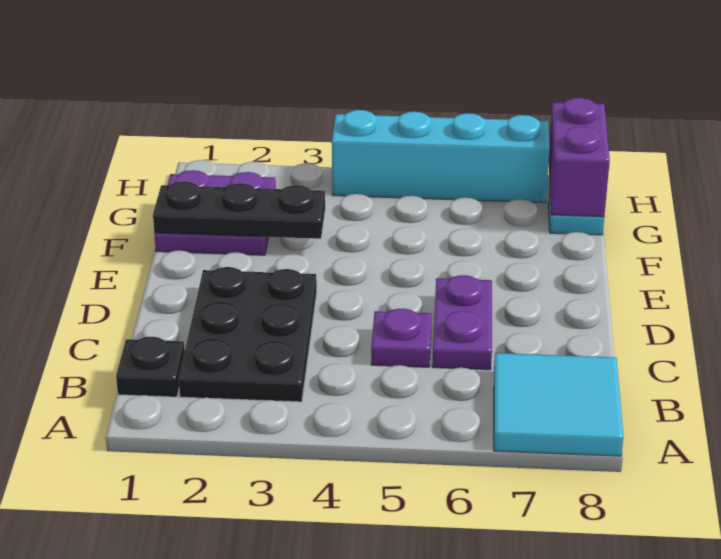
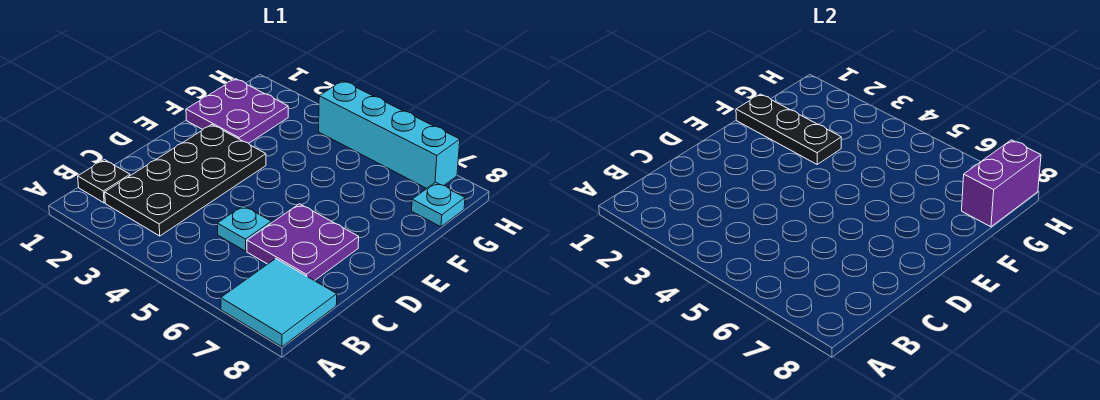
black 2x3 plate [179,267,317,402] -> black 2x4 plate [105,125,266,236]
purple 1x1 plate [371,308,432,367] -> cyan 1x1 plate [217,206,271,251]
purple 1x2 plate [432,275,492,370] -> purple 2x2 plate [247,204,359,281]

